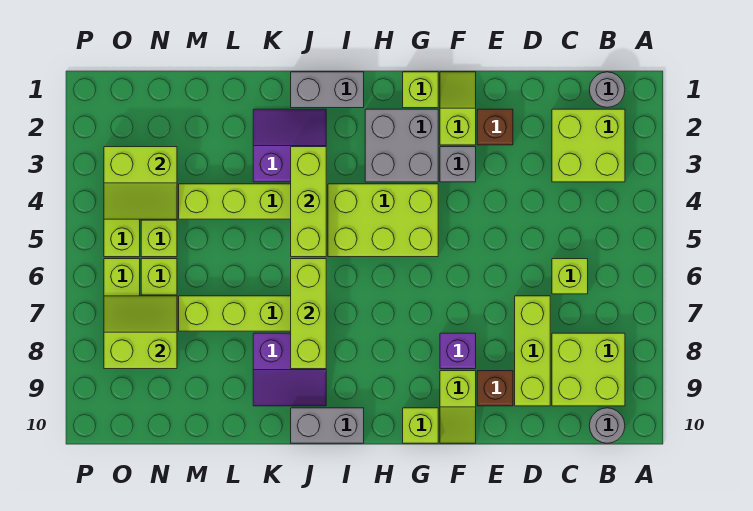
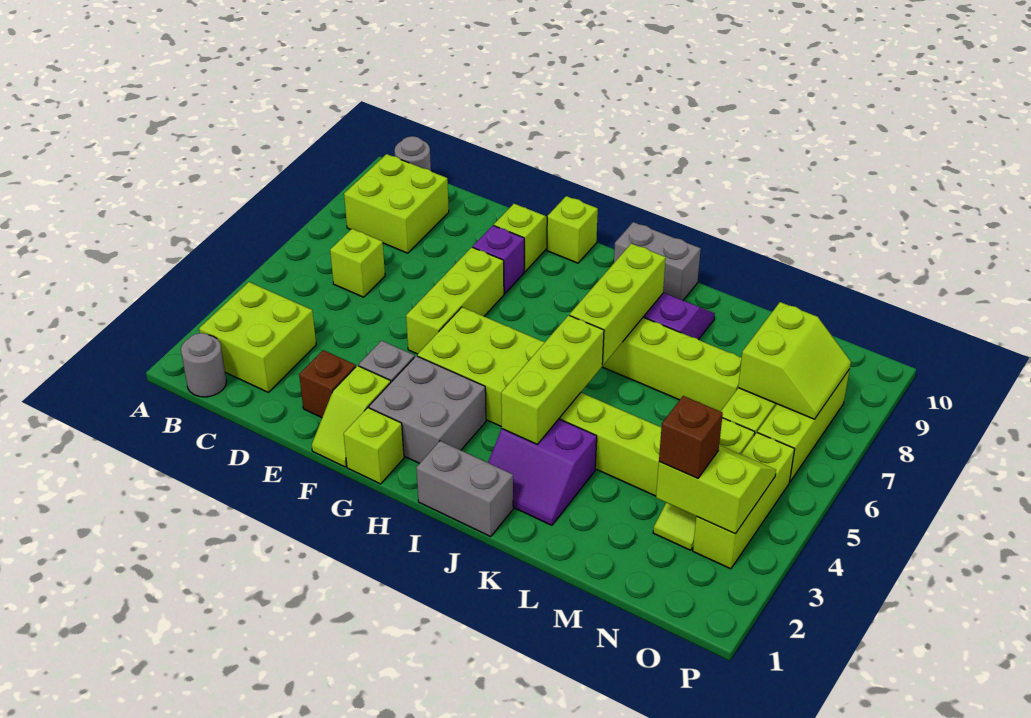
lime 1x3 brick [515,296,550,406] -> lime 1x3 brick moved to [406,247,504,354]
brown 1x1 brick [477,371,513,406] -> brown 1x1 brick moved to [659,396,723,478]
lime 2x2 slope [104,296,177,369] -> lime 2x2 slope turned to [738,302,851,419]

